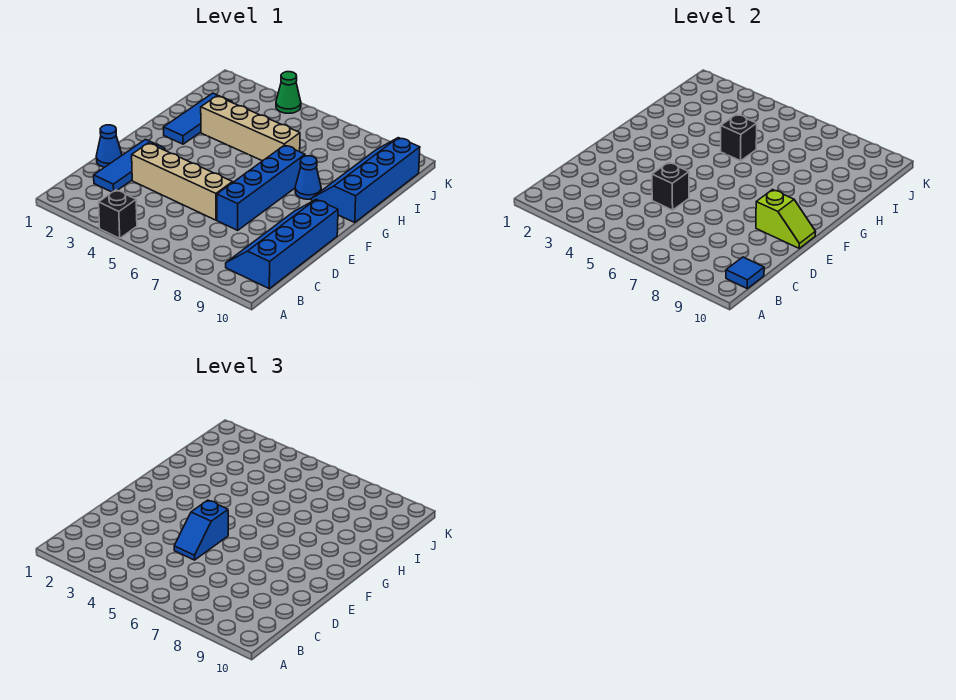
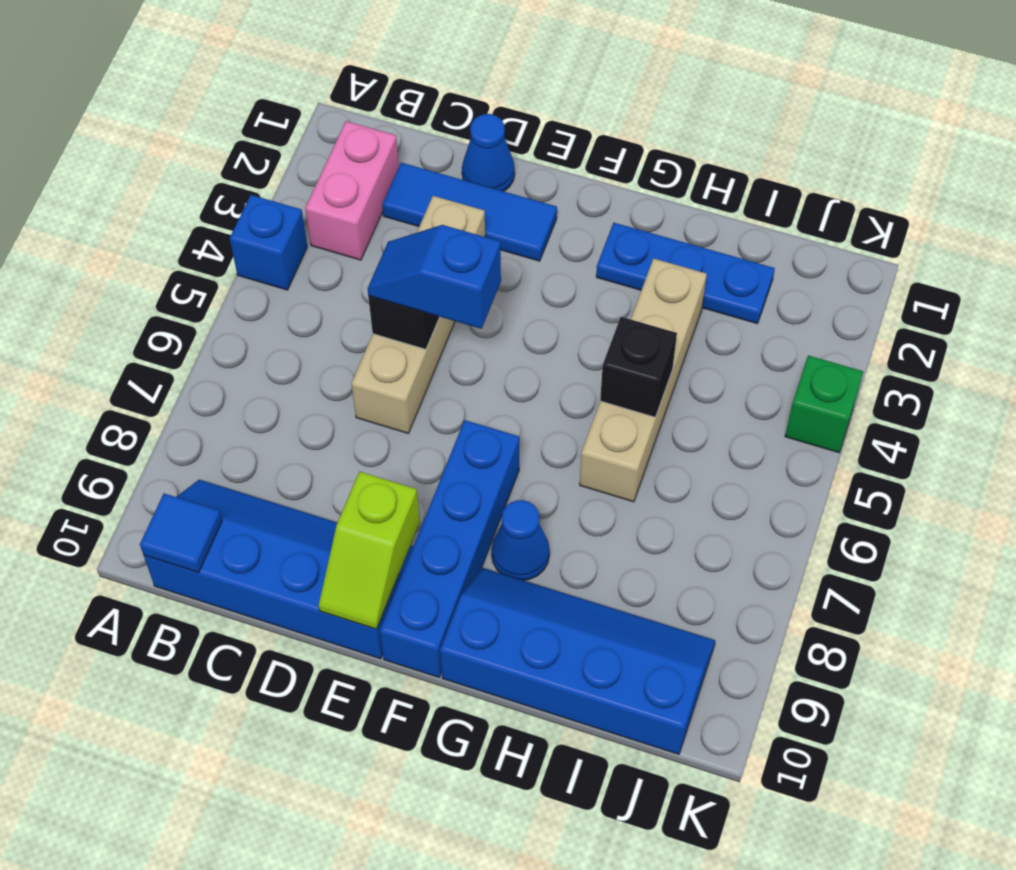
black 1x1 brick [99,190,137,238] -> blue 1x1 brick [230,195,307,290]
none -> pink 1x2 brick [305,121,399,260]
blue 1x4 brick [217,145,305,230] -> blue 1x4 brick turned to [380,420,519,677]
blue 1x3 tile [163,93,232,144] -> blue 1x3 plate [596,223,775,324]
green 1x1 cone [276,72,301,113] -> green 1x1 brick [785,355,863,453]

